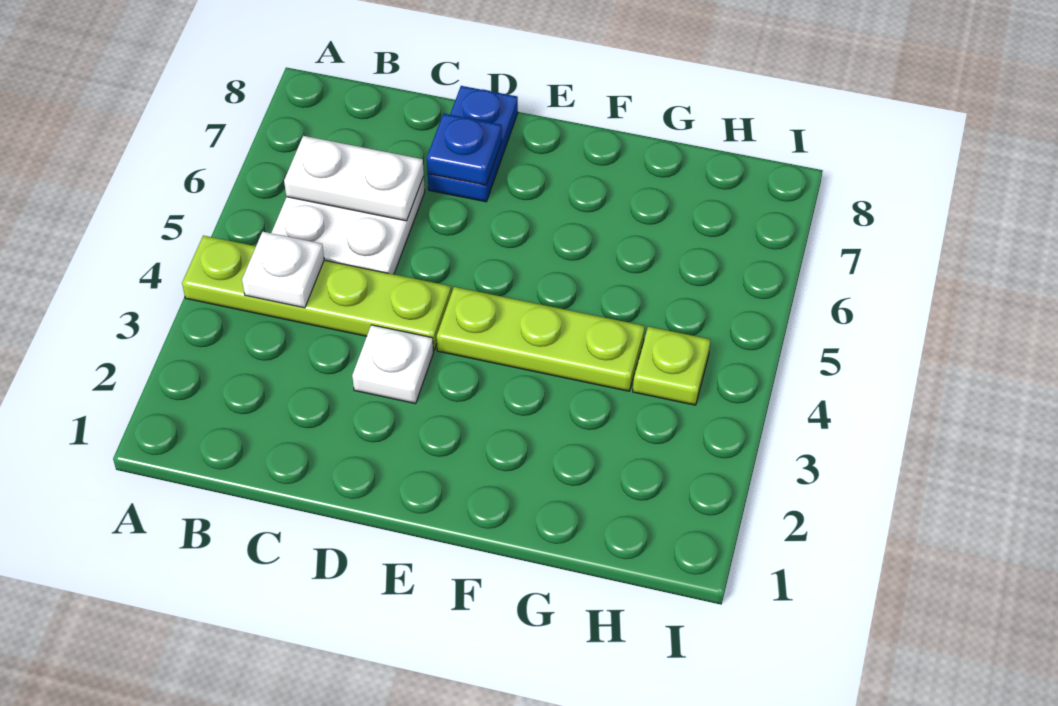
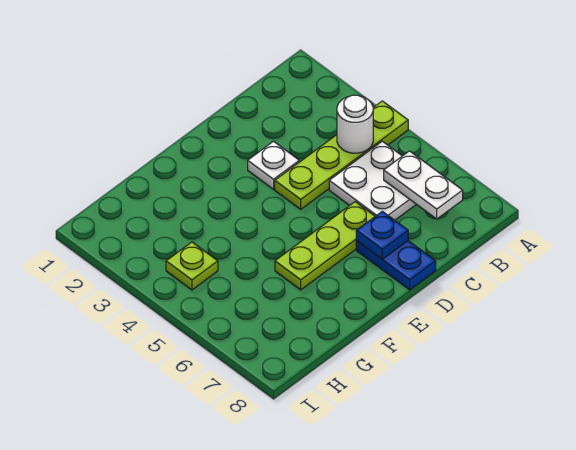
white 1x1 plate [242,232,324,308] -> white 1x1 round brick [337,95,373,153]
white 1x2 plate [284,136,424,221] -> white 1x2 plate turned to [384,151,463,219]
lime 1x3 plate [437,287,645,391] -> lime 1x3 plate moved to [275,202,375,290]

